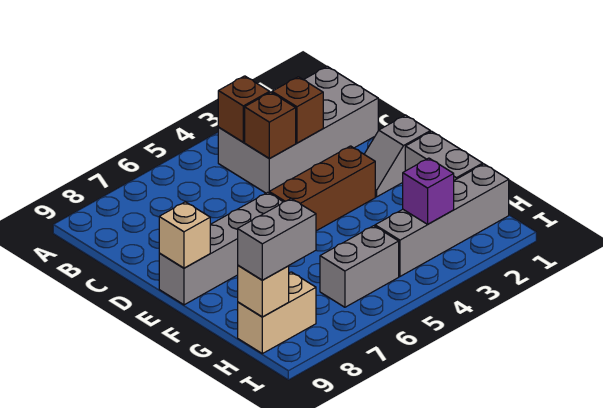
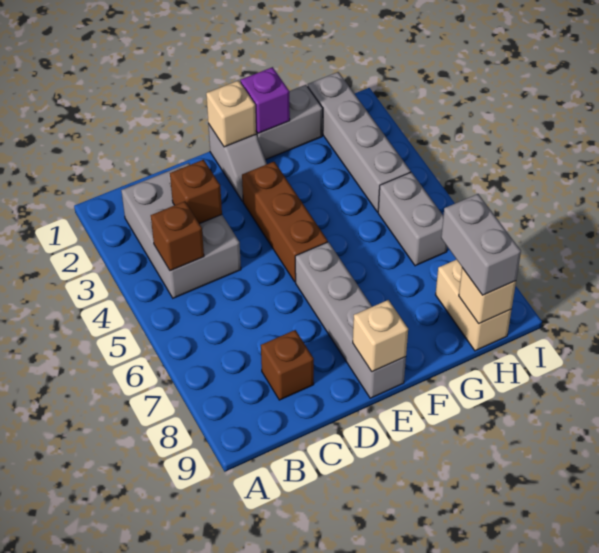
grey 2x4 brick [218,66,378,193] -> grey 2x3 brick [121,163,241,298]
brown 1x1 brick [245,92,296,158] -> brown 1x1 brick moved to [261,330,314,400]
none -> tan 1x1 brick [206,80,256,147]
purple 1x1 brick [403,158,454,224] -> purple 1x1 brick moved to [240,67,290,133]

